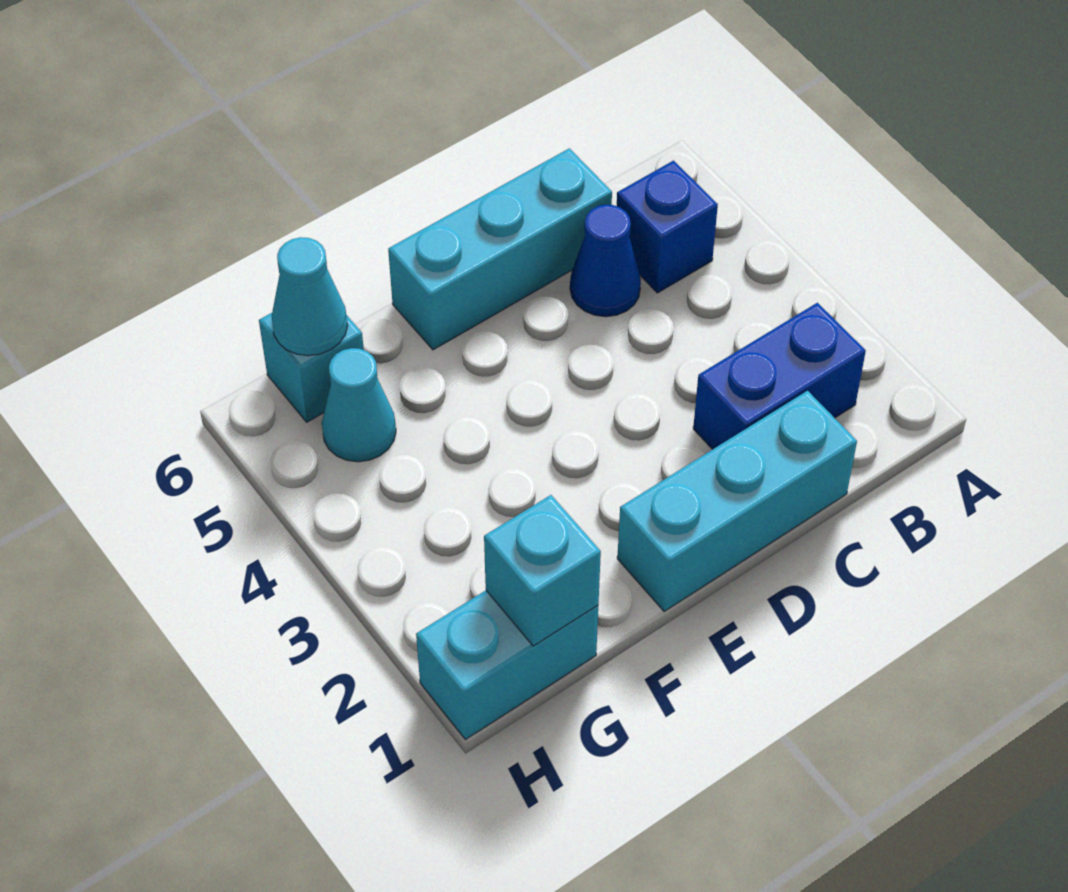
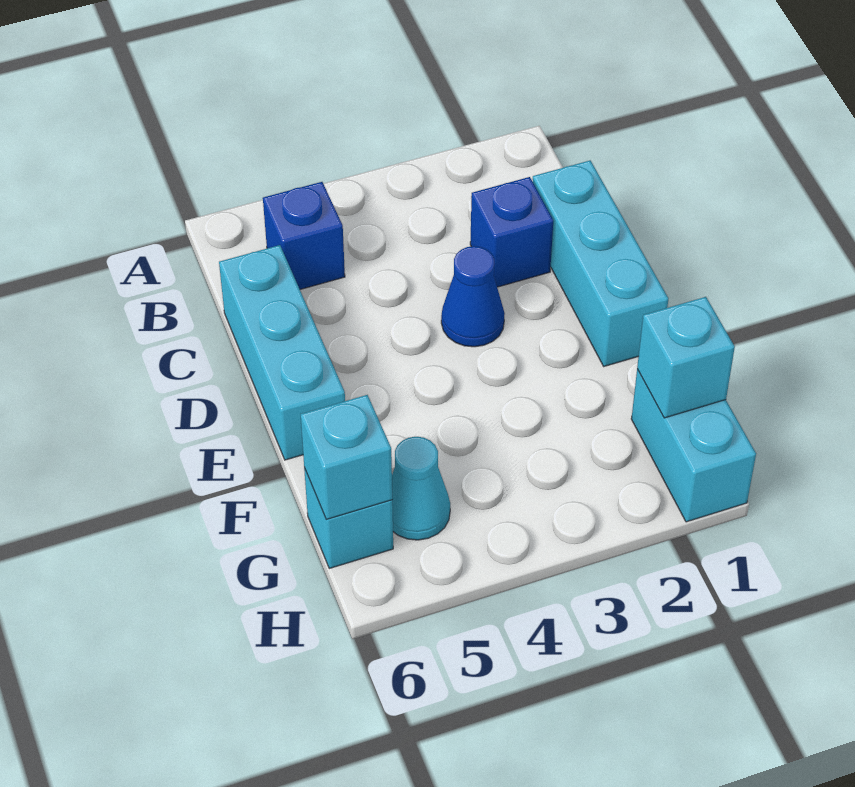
blue 1x2 brick [693,303,866,449] -> blue 1x1 brick [470,177,553,287]
blue 1x1 cone [570,205,641,317] -> blue 1x1 cone moved to [441,246,505,347]
cyan 1x1 cone [272,237,348,356] -> cyan 1x1 brick [301,395,392,519]

